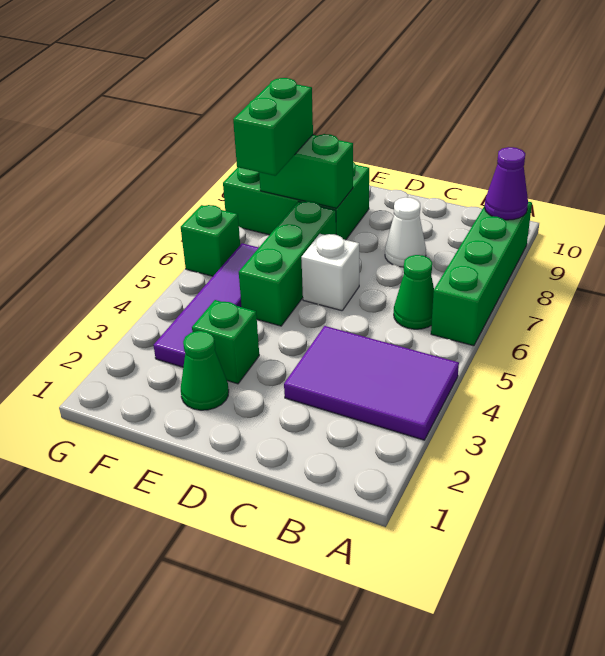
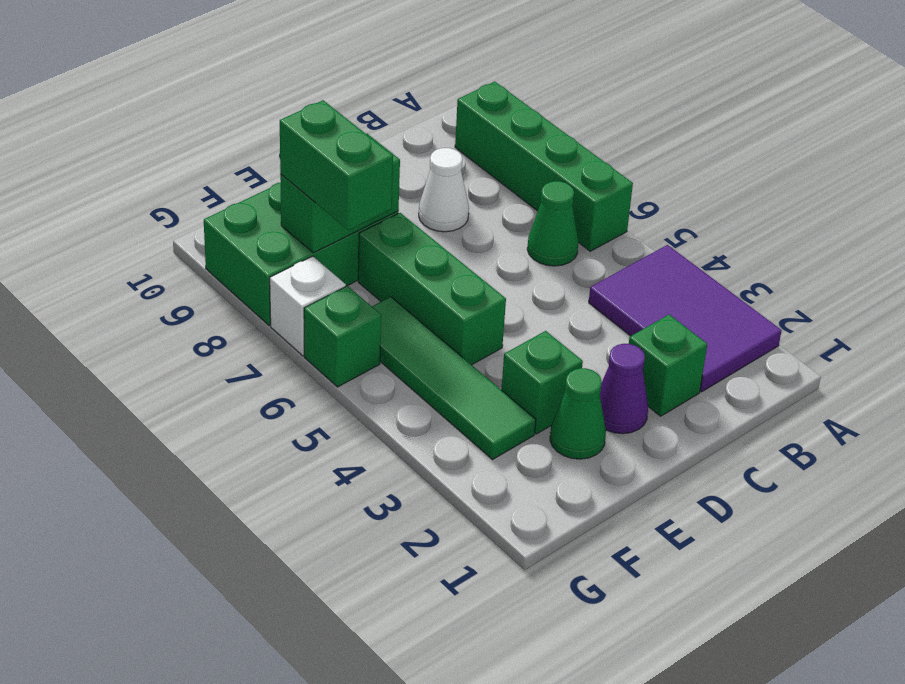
purple 2x3 tile [284,326,459,440] -> purple 2x3 tile turned to [589,245,782,392]
purple 1x1 cone [485,147,528,220] -> purple 1x1 cone moved to [600,344,648,434]
none -> green 1x1 brick [629,315,707,416]
white 1x1 brick [301,234,359,311] -> white 1x1 brick moved to [270,256,346,356]
purple 1x4 tile [154,243,259,367] -> green 1x4 tile [372,297,536,460]

